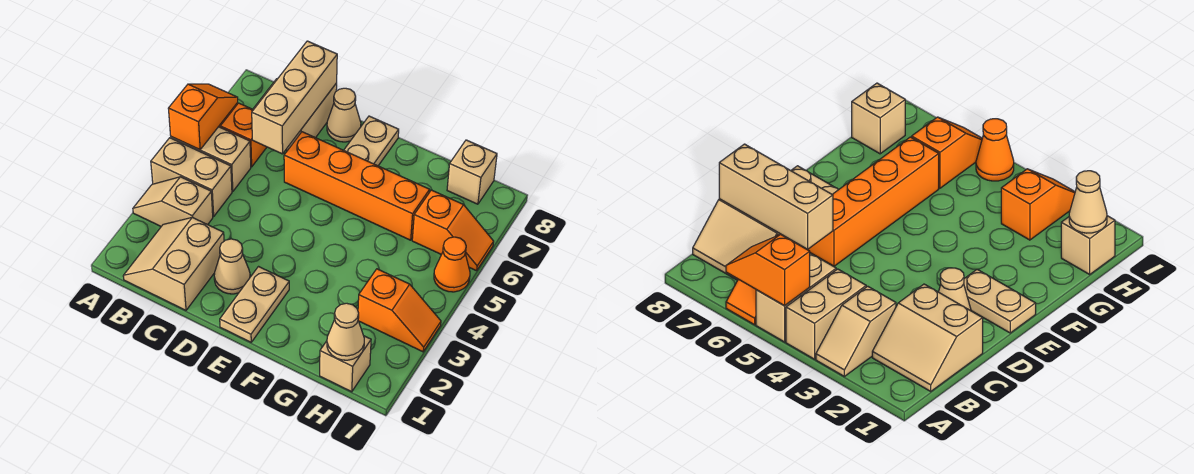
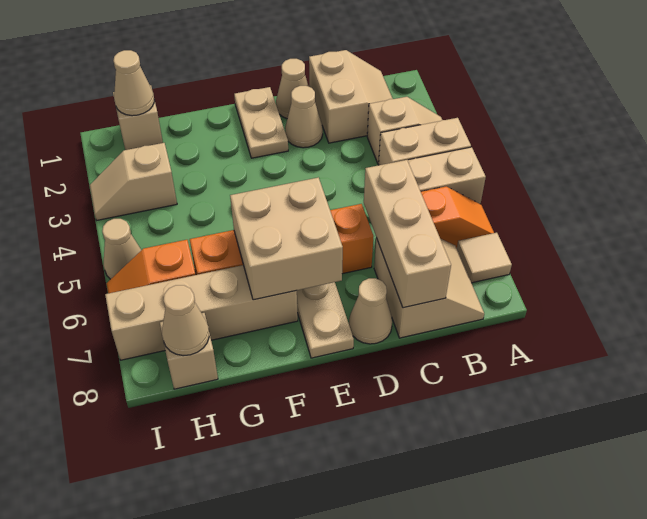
orange 1x2 slope [168,84,238,150] -> none
none -> tan 1x1 tile [457,233,512,283]
none -> tan 1x1 cone [276,59,308,118]
none -> tan 2x2 brick [230,177,343,300]
none -> tan 1x4 brick [105,265,298,360]
orange 1x2 slope [358,269,441,352] -> tan 1x2 slope [90,143,177,220]
none -> tan 1x1 cone [162,285,209,356]
orange 1x1 cone [434,237,470,292] -> tan 1x1 cone [102,219,141,279]

